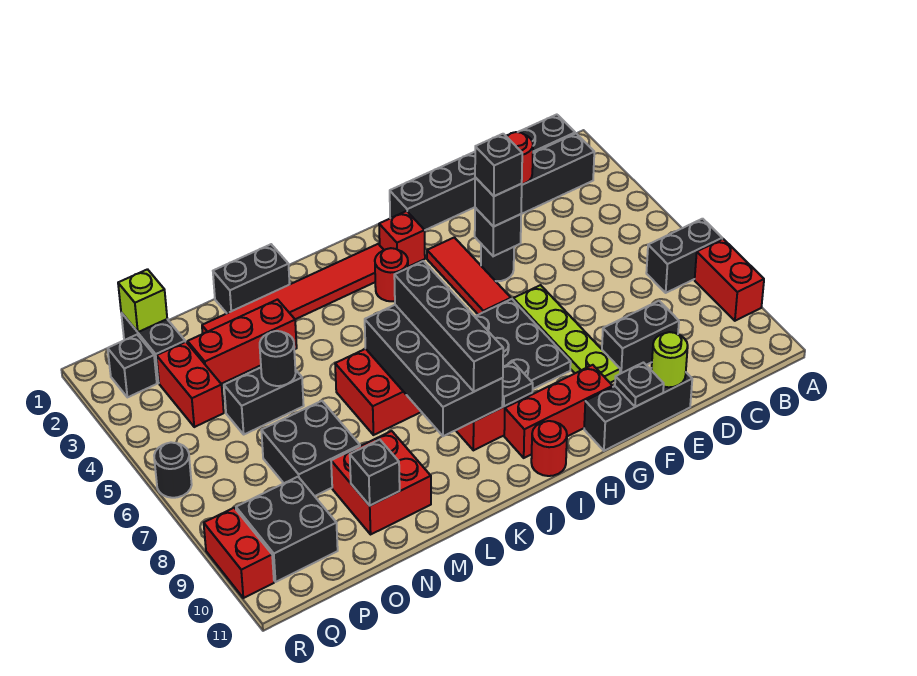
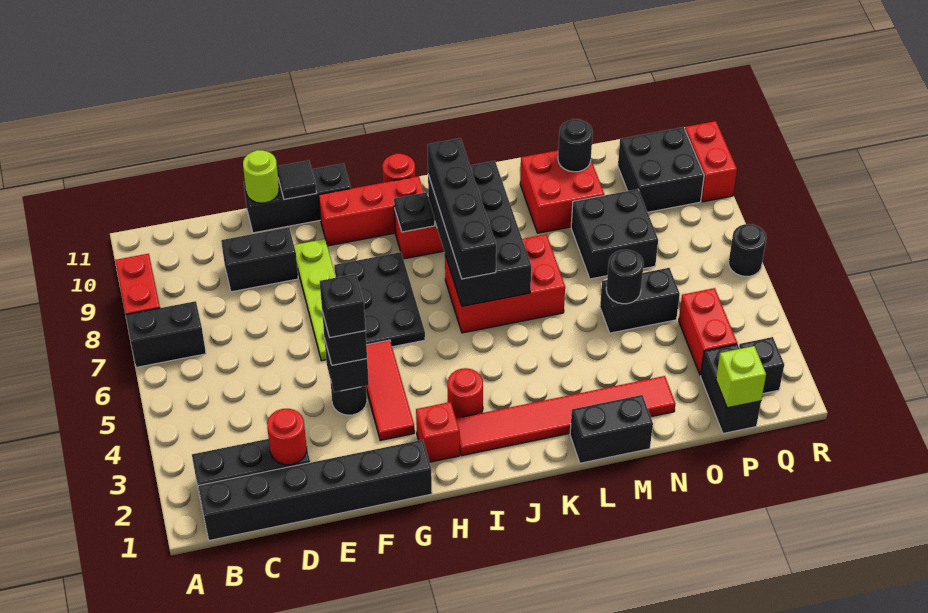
black 1x1 plate [615,363,664,407] -> black 1x1 tile [277,160,316,199]
red 1x3 brick [188,300,297,384] -> none
black 1x1 brick [350,440,400,506] -> black 1x1 round brick [558,119,593,172]

